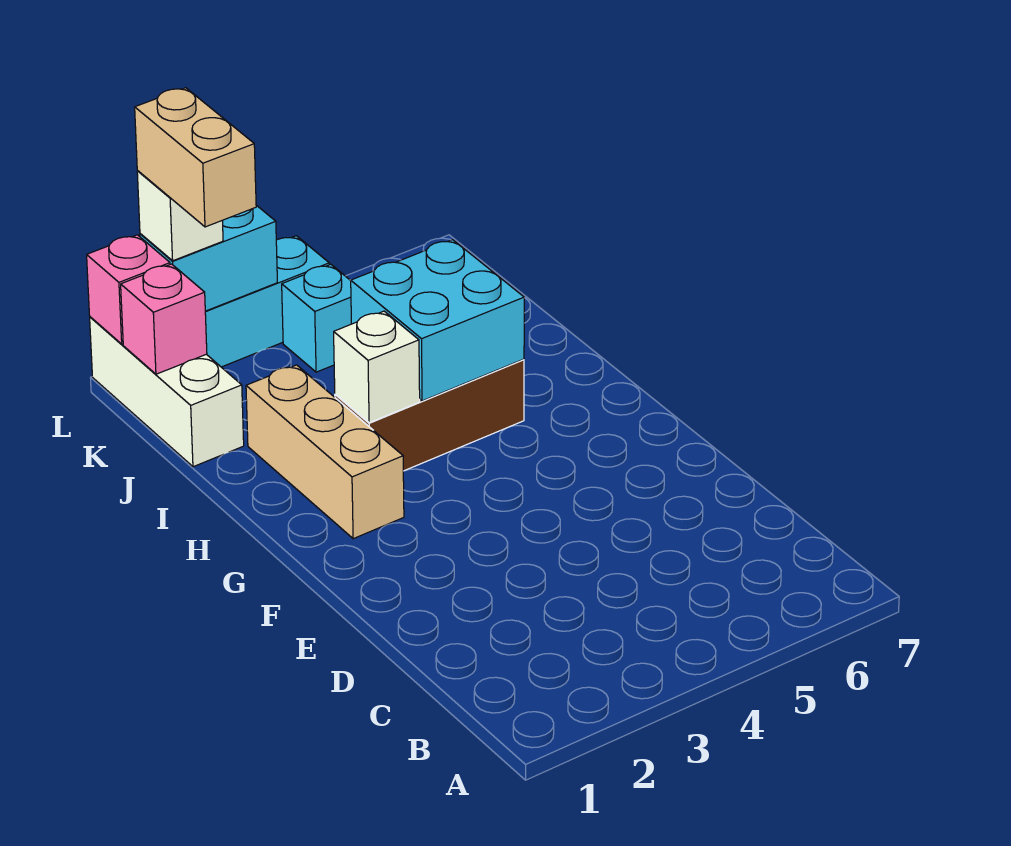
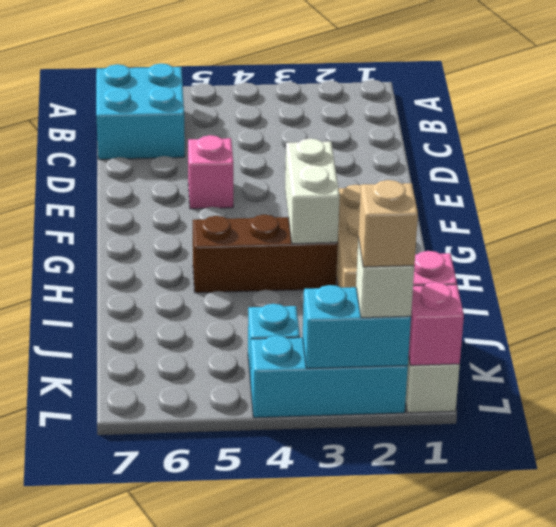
none -> pink 1x1 brick [188,135,233,209]
white 1x1 brick [334,311,420,423] -> white 1x2 brick [285,138,340,244]
cyan 2x2 brick [351,240,524,401] -> cyan 2x2 brick moved to [96,64,185,159]
tan 1x2 brick [135,88,256,227] -> tan 1x1 brick [358,180,418,267]

